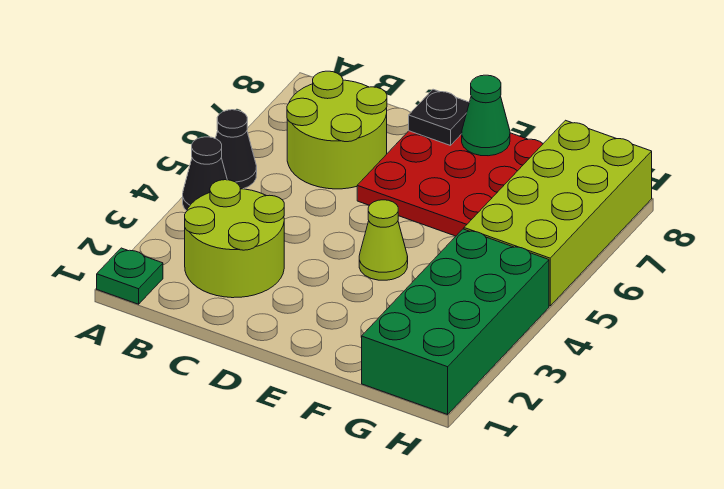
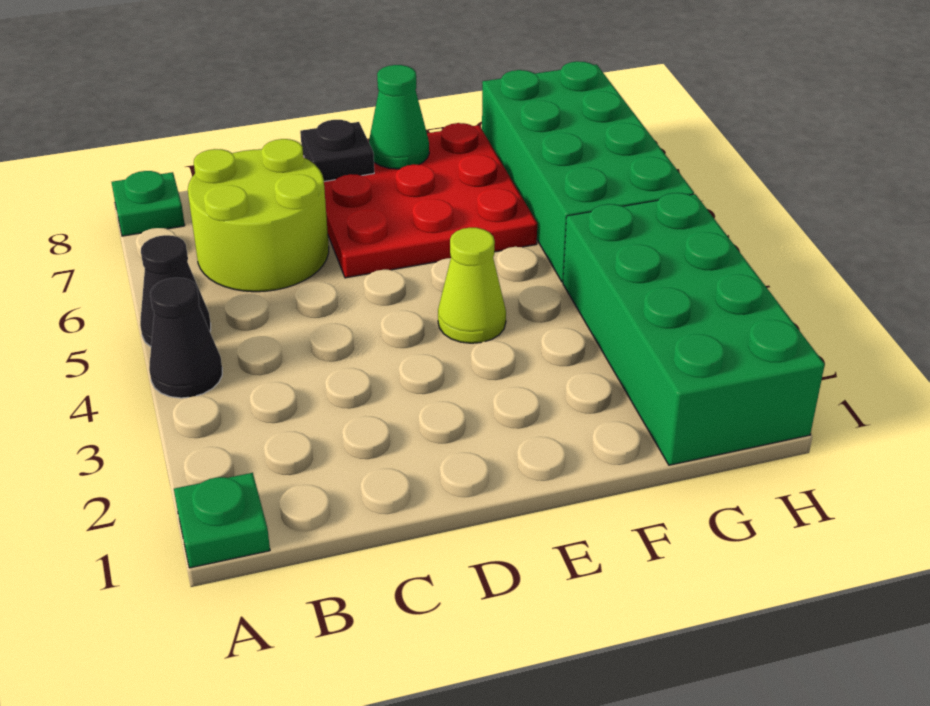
none -> green 1x1 plate [112,171,185,236]
lime 2x2 round brick [185,180,284,298] -> none
lime 2x4 brick [464,120,652,306] -> green 2x4 brick [482,61,694,282]

